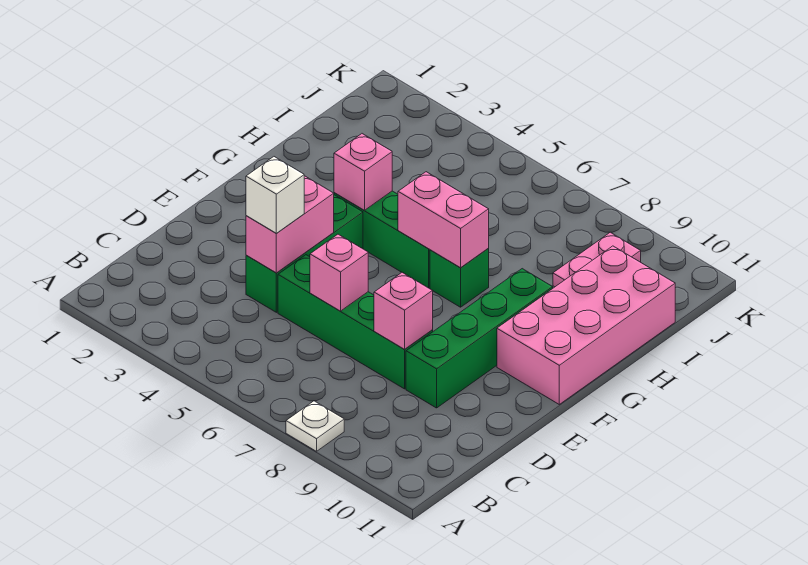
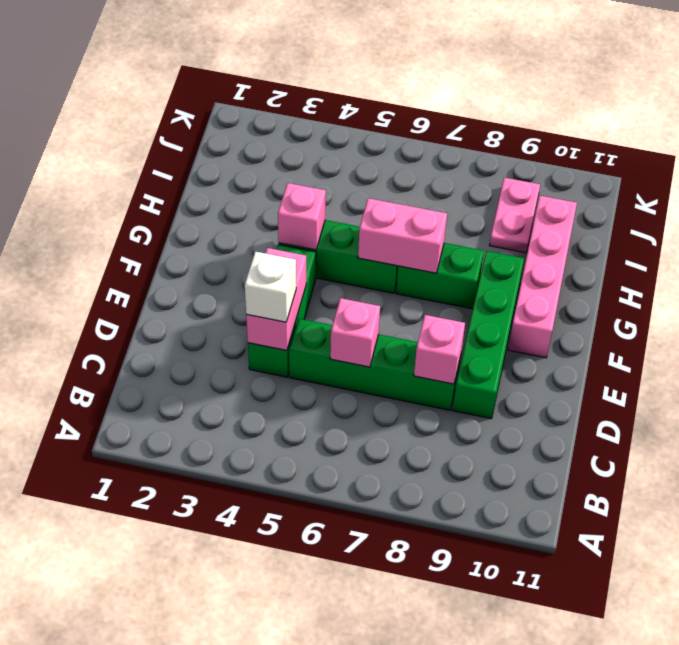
white 1x1 plate [286,401,344,451] -> none
pink 2x4 brick [497,246,675,404] -> pink 1x4 brick [508,196,577,358]
green 1x1 brick [430,249,489,307] -> green 1x2 brick [396,243,484,309]

